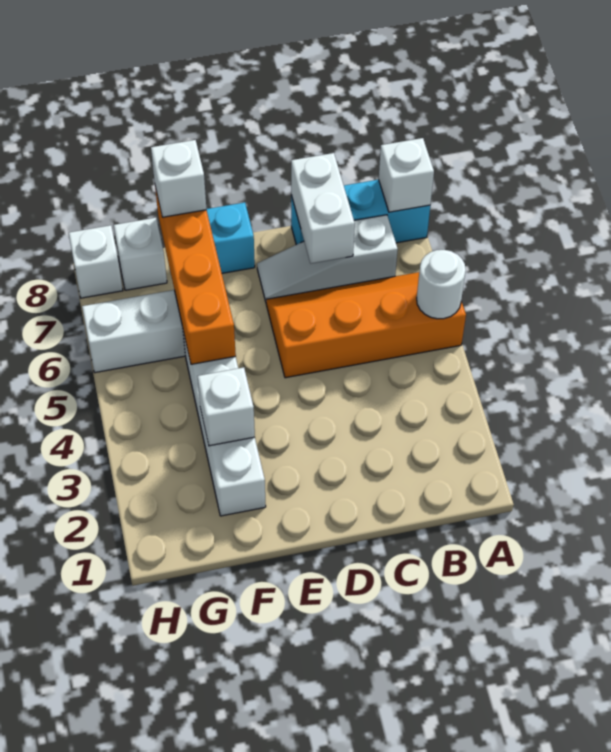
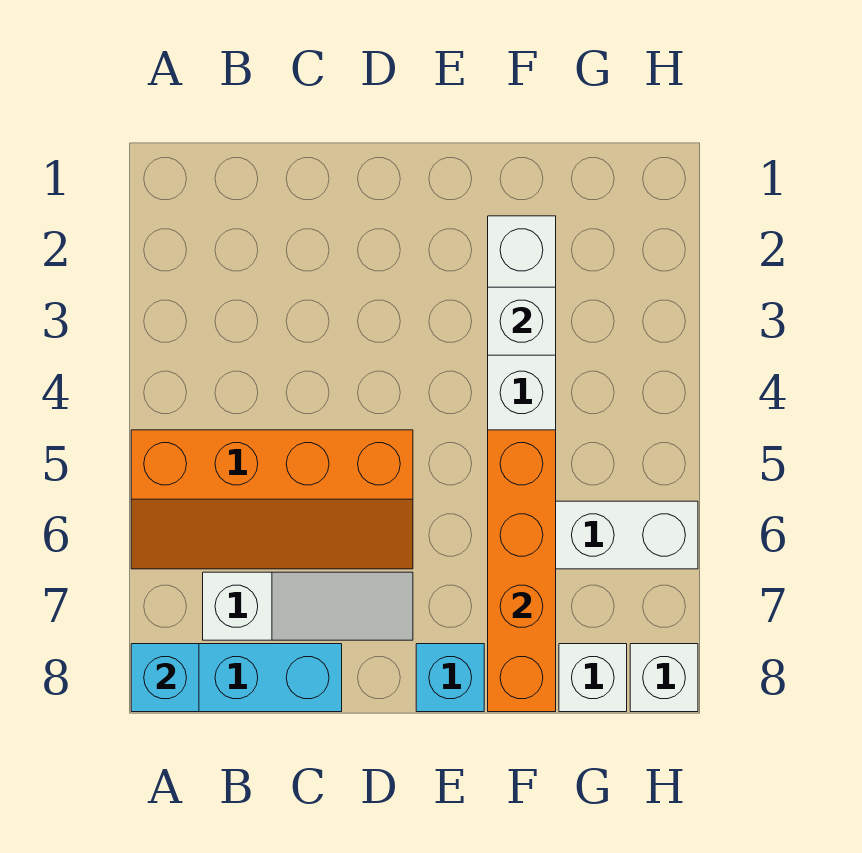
white 1x1 round brick [417,250,466,319] -> none
white 1x1 brick [379,138,434,212] -> cyan 1x1 brick [131,644,199,712]
white 1x2 brick [291,153,355,264] -> none
white 1x1 brick [151,140,207,217] -> none

